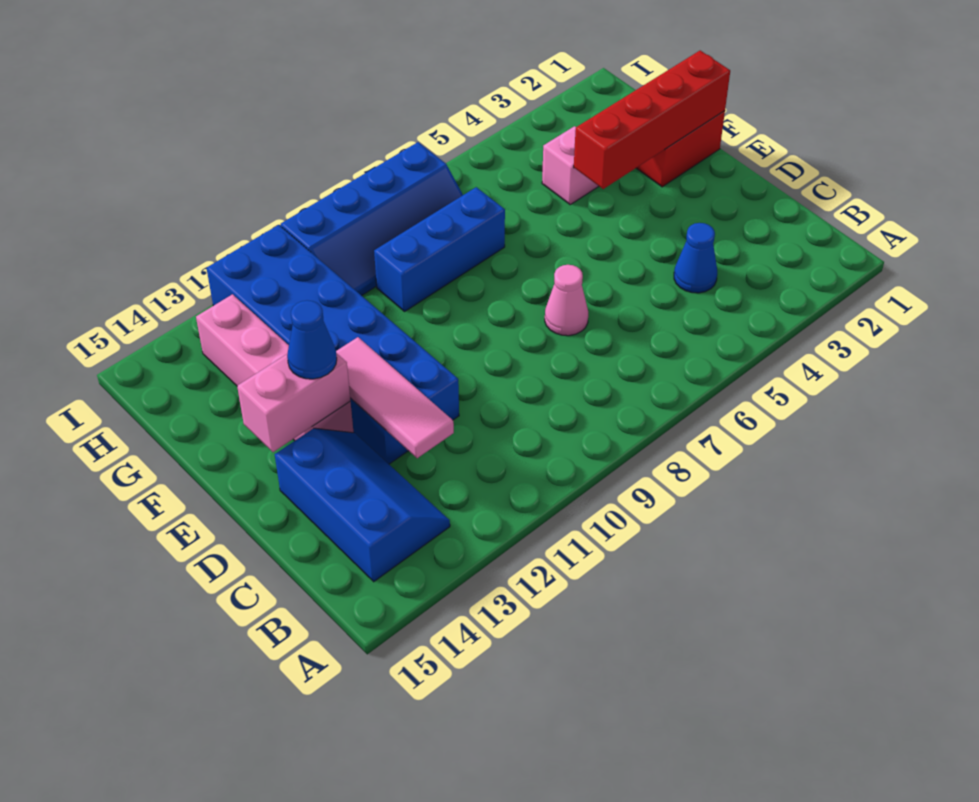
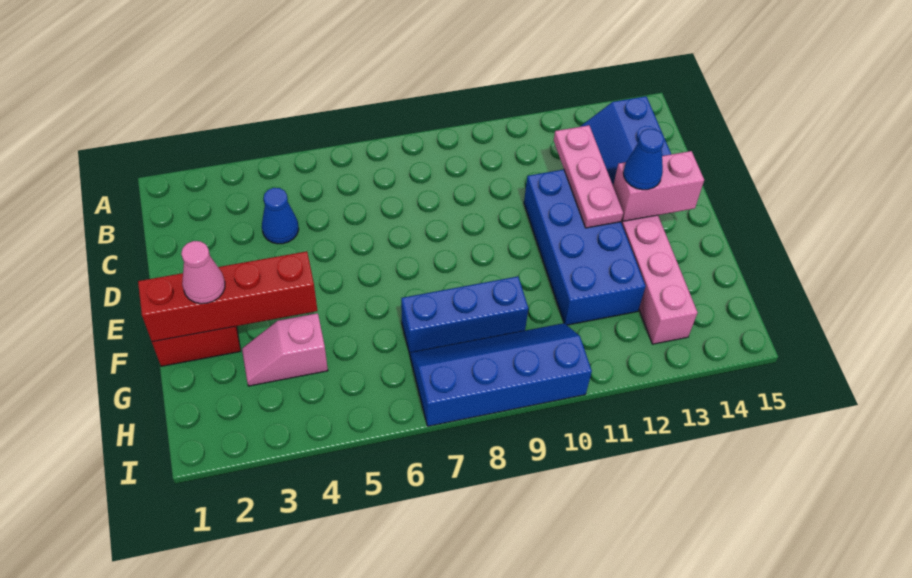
pink 1x3 tile [336,337,454,458] -> pink 1x3 plate [554,125,623,228]
pink 1x1 cone [545,265,588,336] -> pink 1x1 cone moved to [181,241,225,304]
blue 2x6 brick [207,225,459,464] -> blue 2x4 brick [524,170,646,325]

